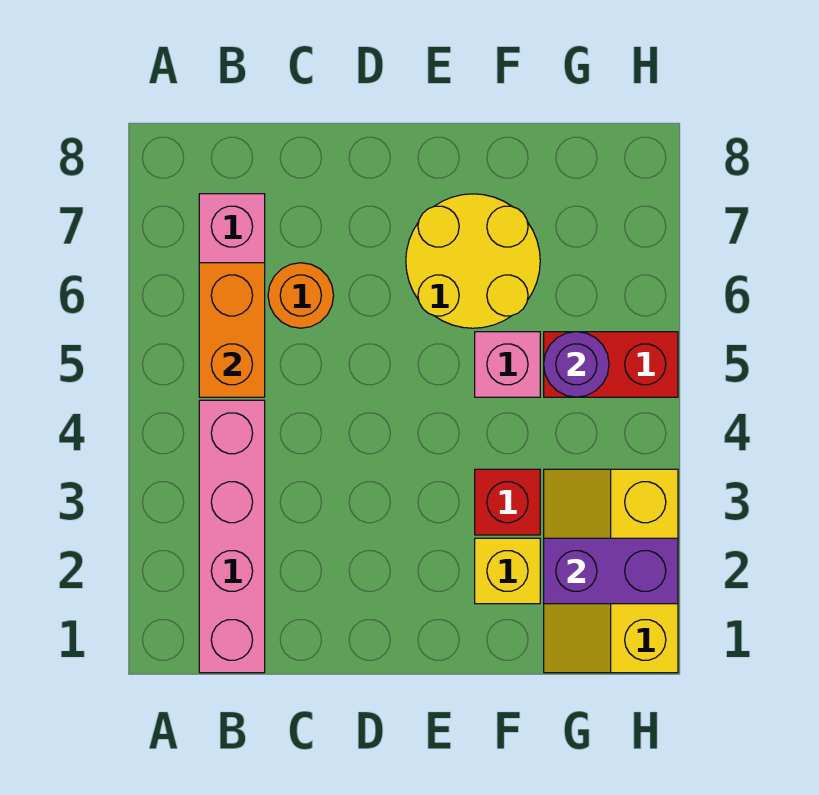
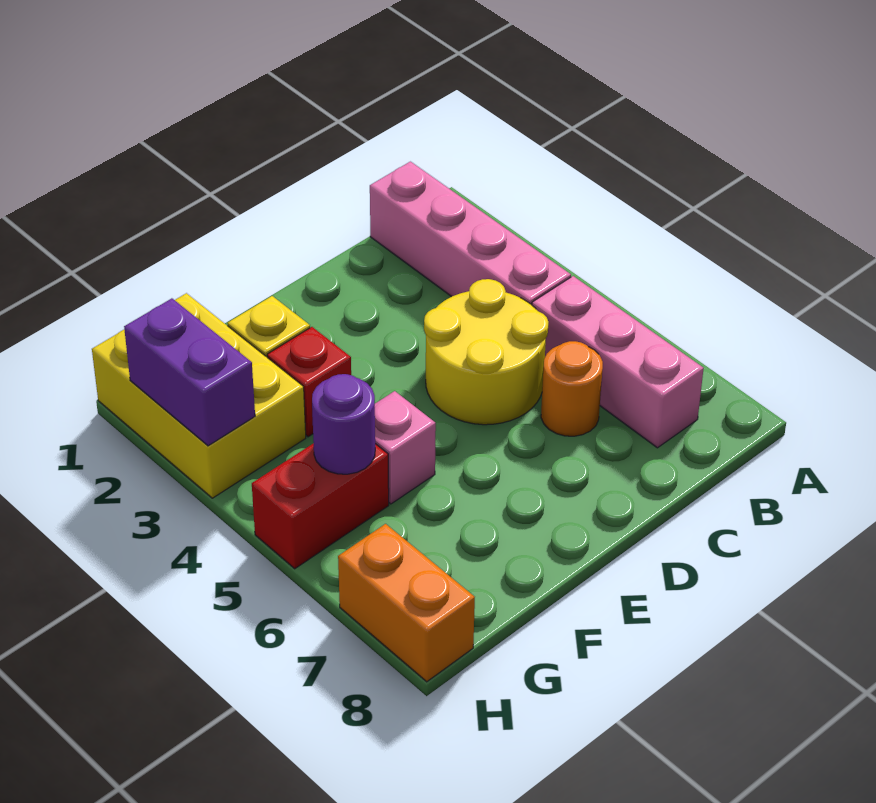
orange 1x2 brick [199,263,265,397] -> orange 1x2 brick moved to [338,524,475,682]
yellow 2x2 round brick [406,194,540,328] -> yellow 2x2 round brick moved to [424,279,548,425]
yellow 2x3 slope [544,469,678,673] -> yellow 2x3 brick [92,293,306,498]
purple 1x2 brick [544,538,678,604] -> purple 1x2 brick turned to [124,298,255,446]

